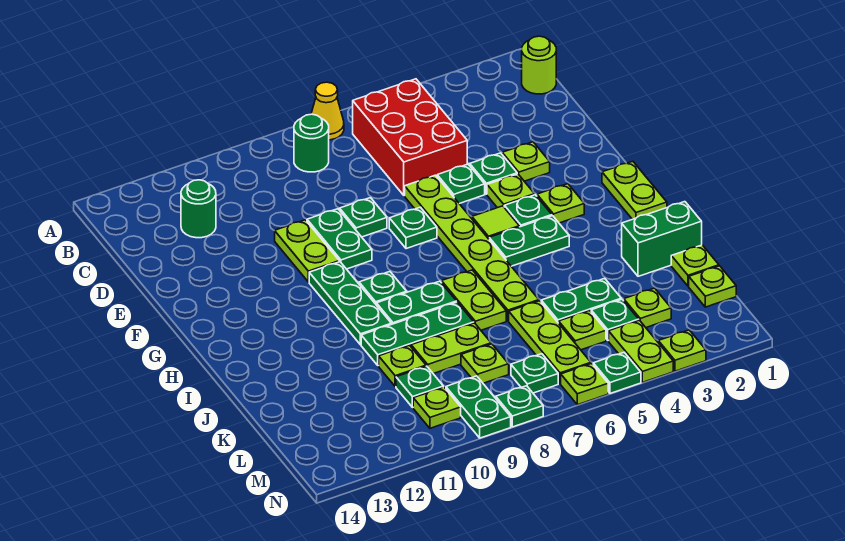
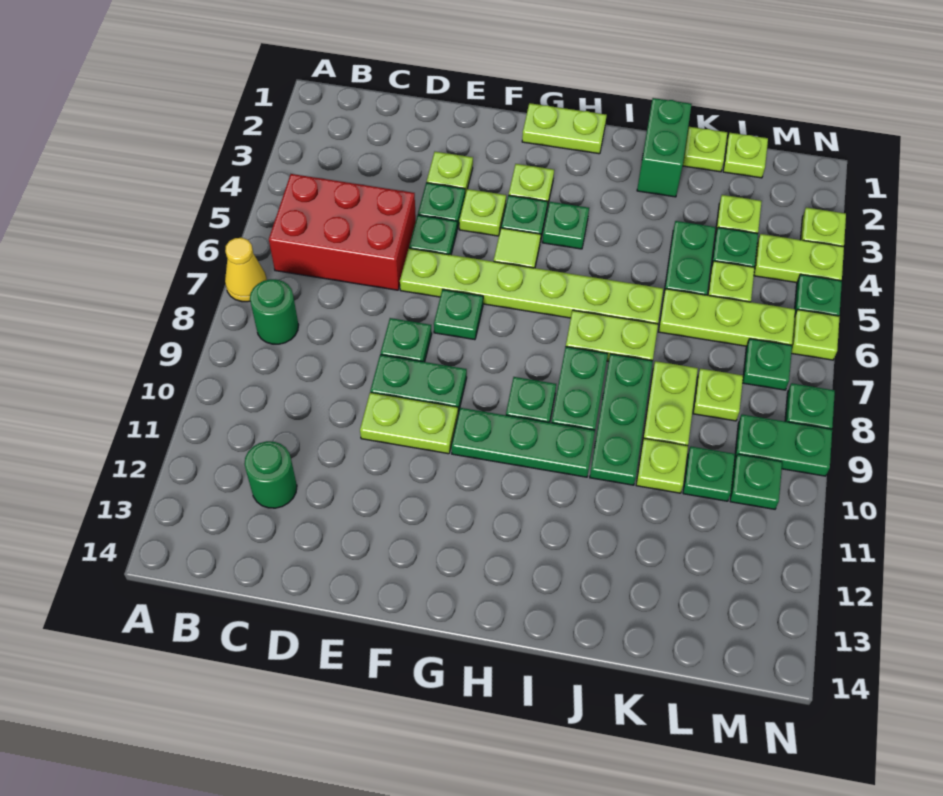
lime 1x1 round brick [522,36,556,94] -> none
green 1x2 plate [489,216,569,266] -> green 1x1 plate [542,202,589,249]
lime 1x1 plate [413,387,461,428] -> green 1x1 plate [730,454,782,509]

